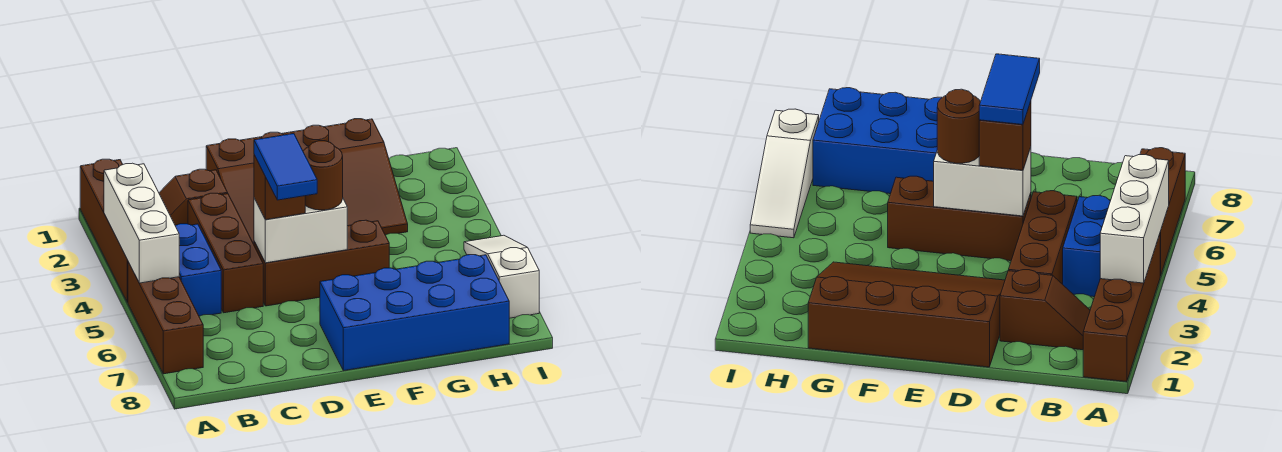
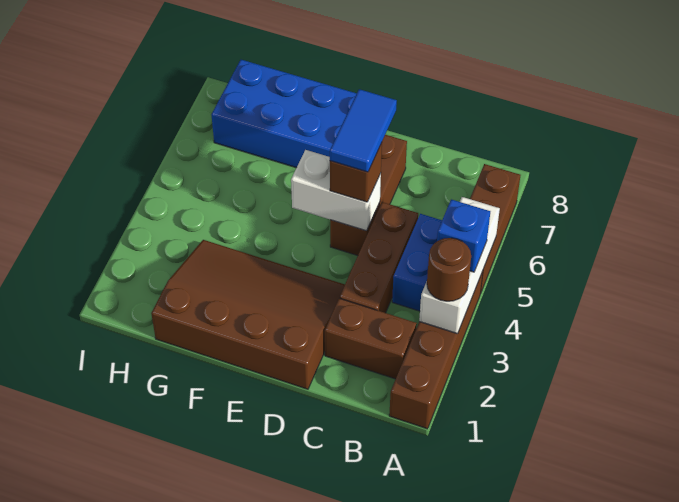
none -> blue 1x1 brick [437,199,490,272]
brown 1x2 slope [159,169,228,225] -> brown 1x2 brick [325,298,417,379]
brown 1x3 brick [254,220,389,306] -> brown 1x3 brick turned to [330,135,407,256]
brown 1x1 round brick [303,141,343,210] -> brown 1x1 round brick moved to [427,238,471,301]
white 1x3 slope [464,235,539,318] -> none

